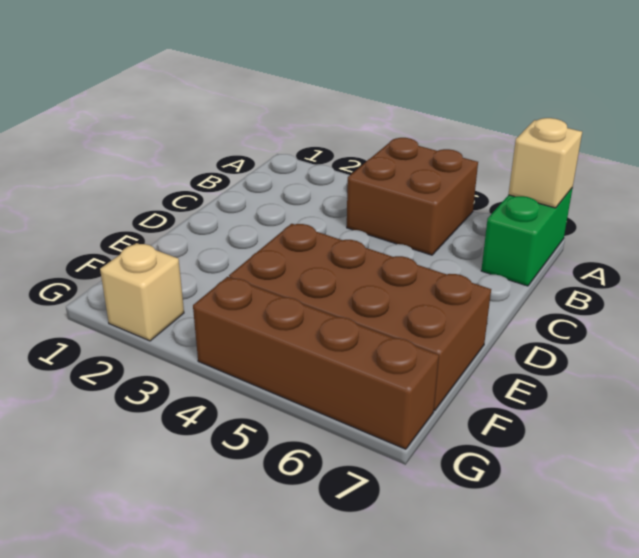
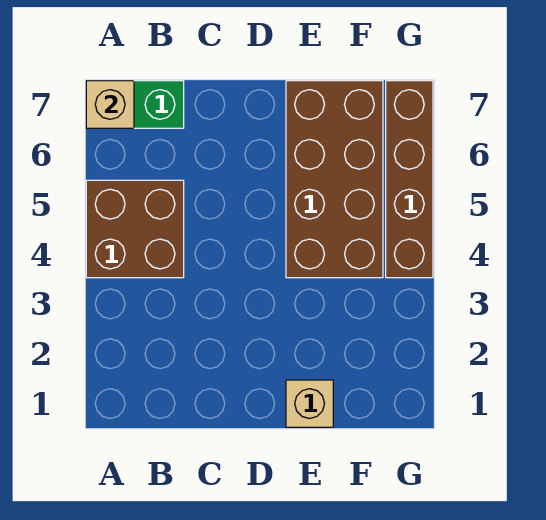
tan 1x1 brick [100,243,184,341] -> tan 1x1 brick moved to [286,380,333,427]

